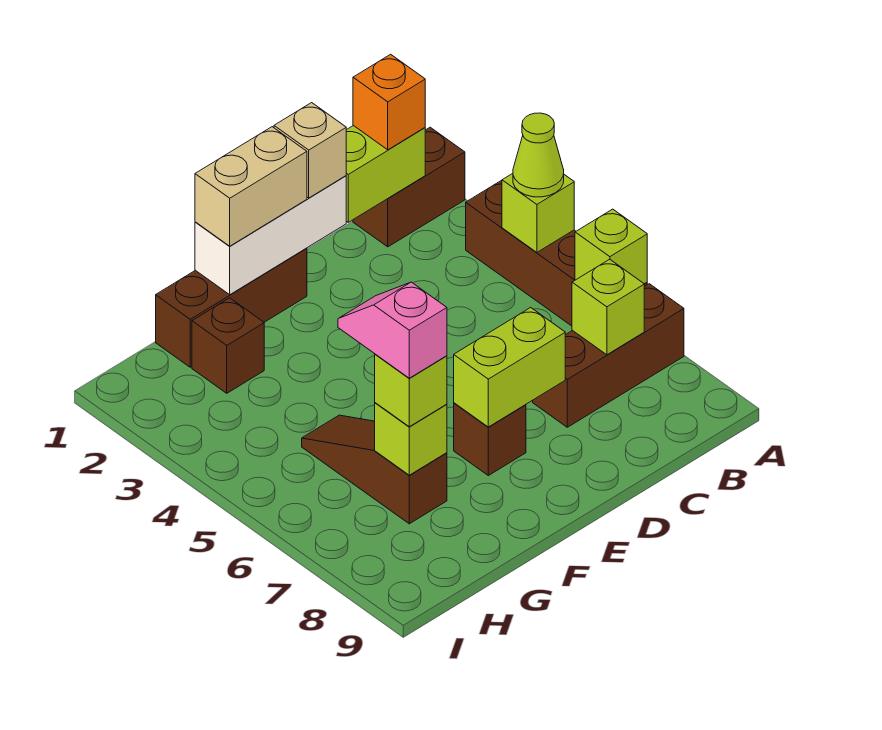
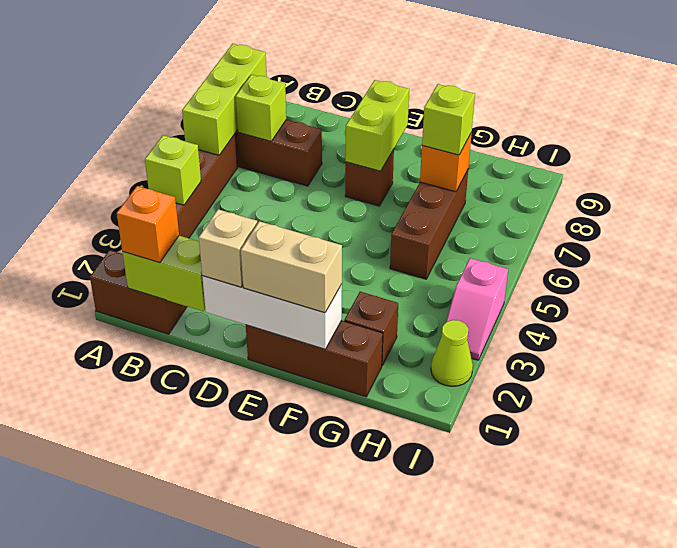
lime 1x1 cone [513,113,564,197] -> lime 1x1 cone moved to [431,320,473,386]
lime 1x1 brick [575,209,647,284] -> lime 1x3 brick [182,44,267,155]
lime 1x2 brick [454,308,565,427] -> lime 1x2 brick turned to [345,80,409,171]
brown 1x3 slope [302,415,447,524] -> brown 1x3 brick [390,170,468,279]
pink 1x2 slope [338,282,447,378] -> pink 1x2 slope moved to [446,258,508,360]
lime 1x1 brick [375,403,447,475] -> orange 1x1 brick [420,133,472,192]

